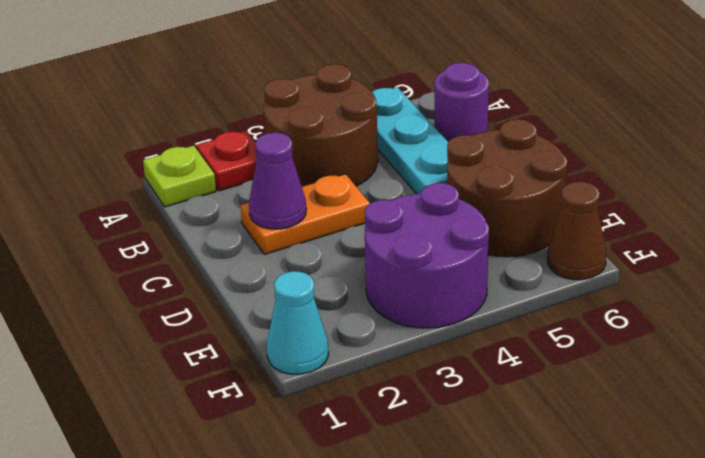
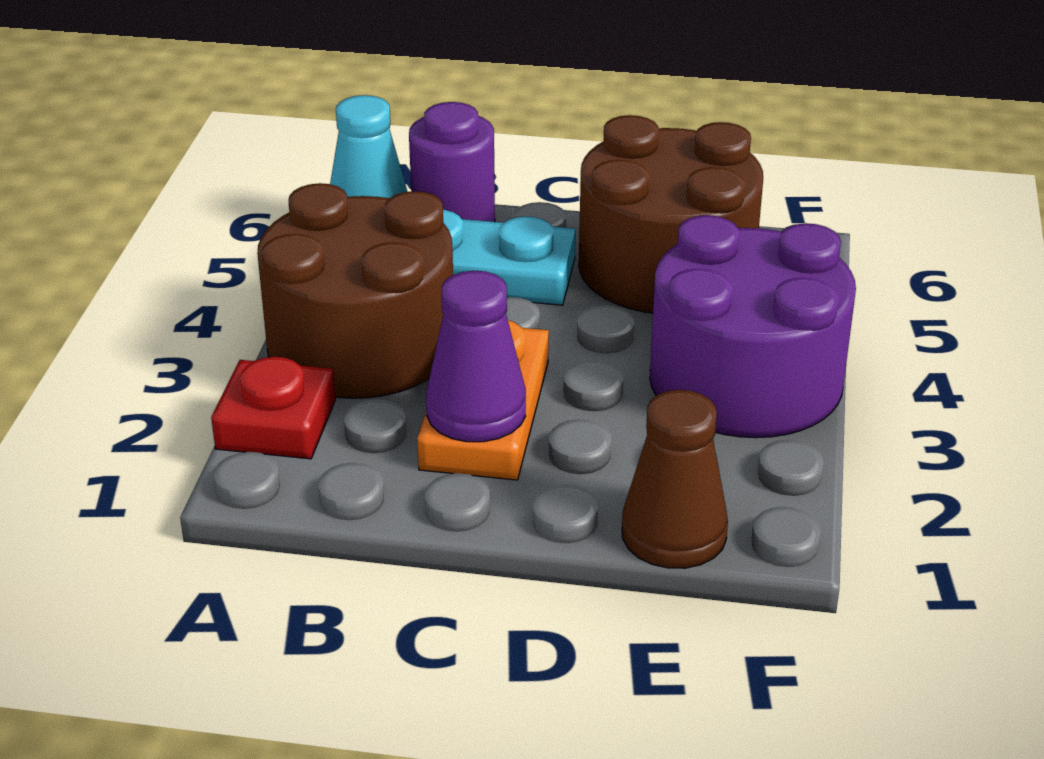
lime 1x1 plate [143,146,216,207] -> none
cyan 1x1 cone [267,271,328,374] -> cyan 1x1 cone moved to [330,95,407,198]
brown 1x1 cone [547,182,606,280] -> brown 1x1 cone moved to [622,390,728,568]

